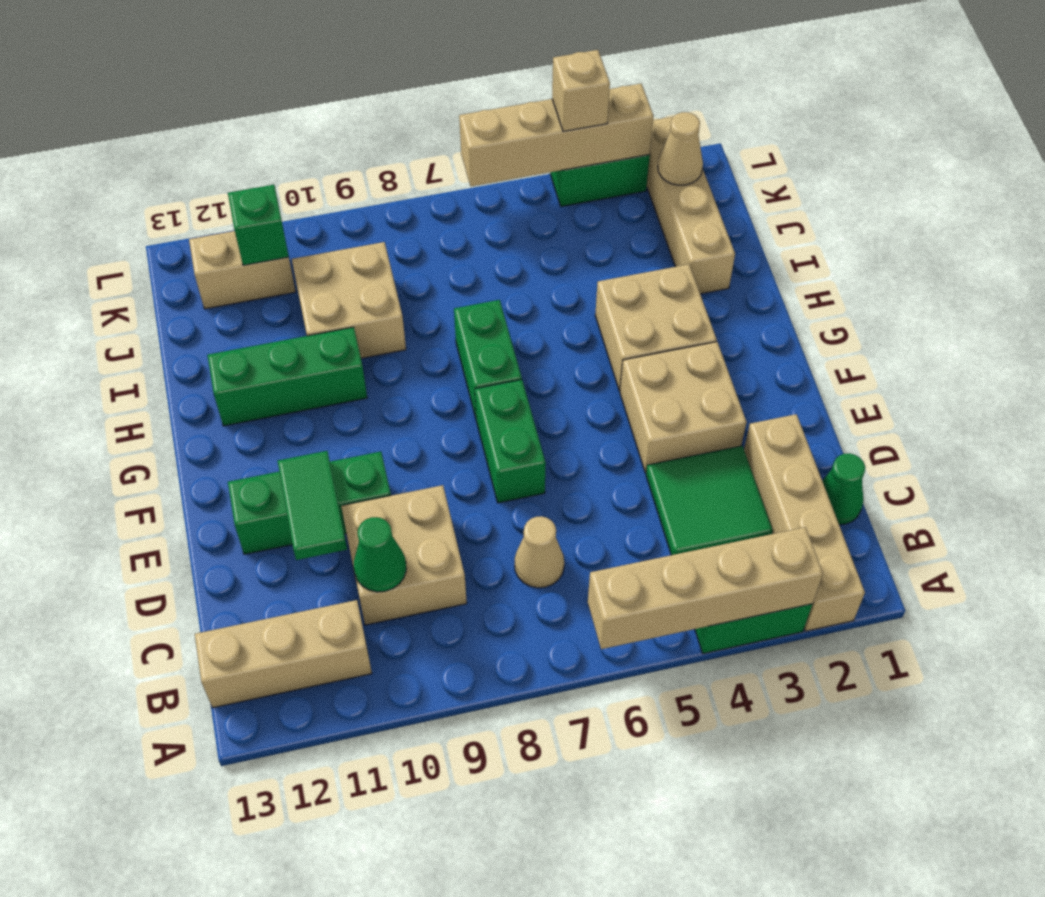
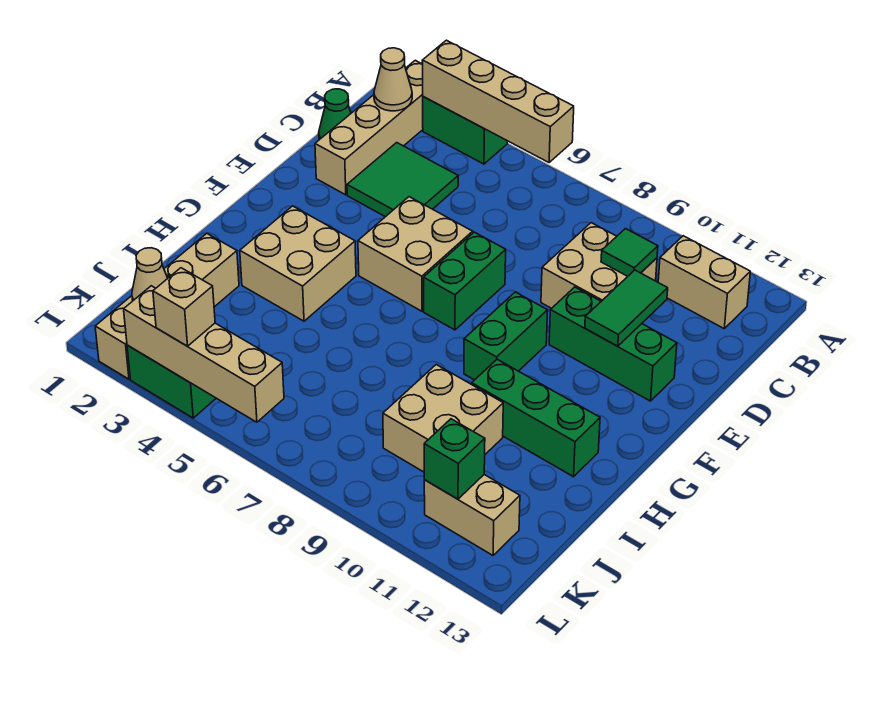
tan 1x3 brick [195,600,372,708] -> tan 1x2 brick [658,236,750,328]
tan 1x1 cone [515,516,564,588] -> tan 1x1 cone moved to [374,48,412,111]
green 1x1 cone [353,517,406,592] -> green 1x1 tile [601,229,658,276]
tan 2x2 brick [620,342,747,473] -> tan 2x2 brick moved to [358,197,473,311]
green 1x2 brick [454,300,522,417] -> green 1x2 brick moved to [464,292,548,380]

